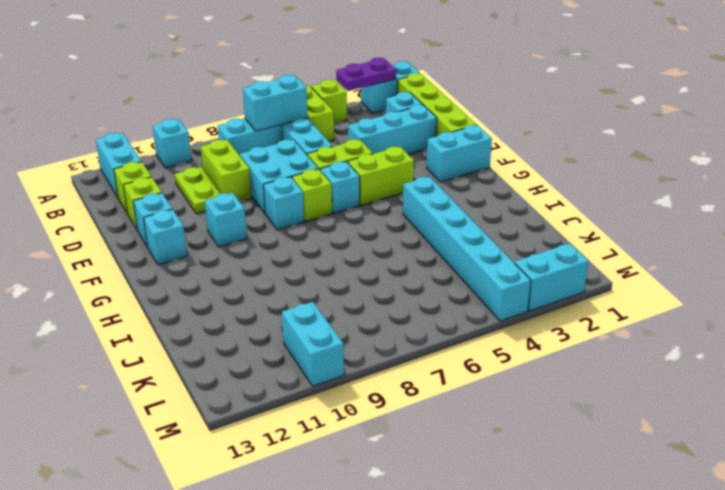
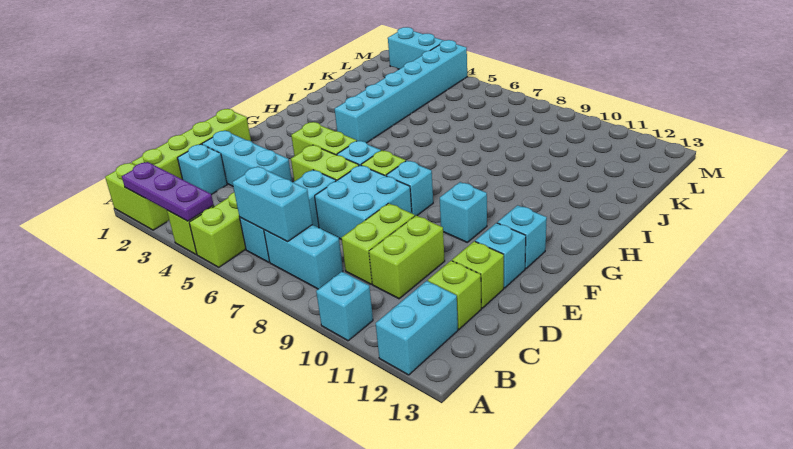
cyan 1x2 brick [361,61,420,113] -> lime 1x2 brick [105,163,169,230]
purple 1x2 plate [336,58,396,91] -> purple 1x3 plate [122,162,214,221]
lime 1x2 plate [175,167,220,214] -> lime 1x2 brick [369,216,445,299]
cyan 1x2 brick [427,125,492,182] -> none
cyan 1x2 brick [282,302,344,386] -> none

